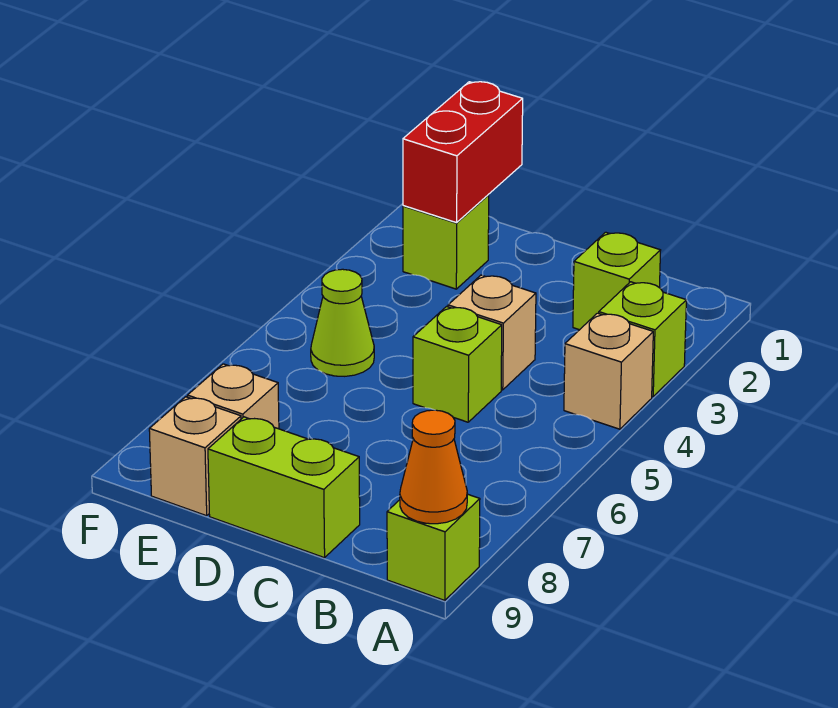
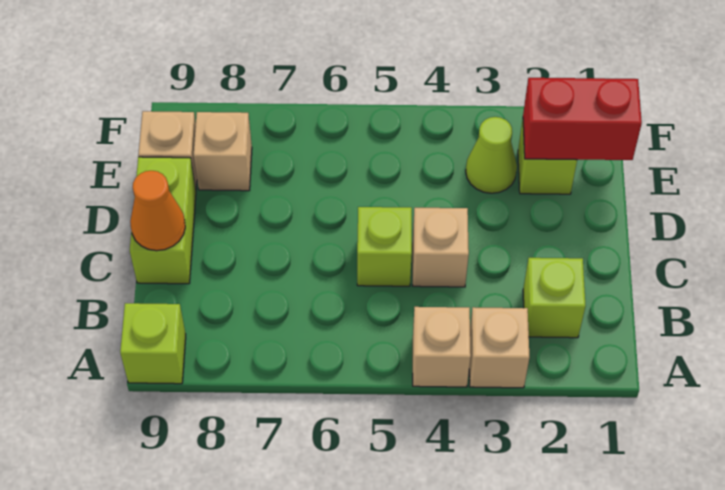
lime 1x1 brick [599,282,686,397] -> tan 1x1 brick [469,307,529,388]
orange 1x1 cone [400,410,467,524] -> orange 1x1 cone moved to [130,171,185,251]
lime 1x1 cone [311,269,374,376] -> lime 1x1 cone moved to [466,117,517,193]

